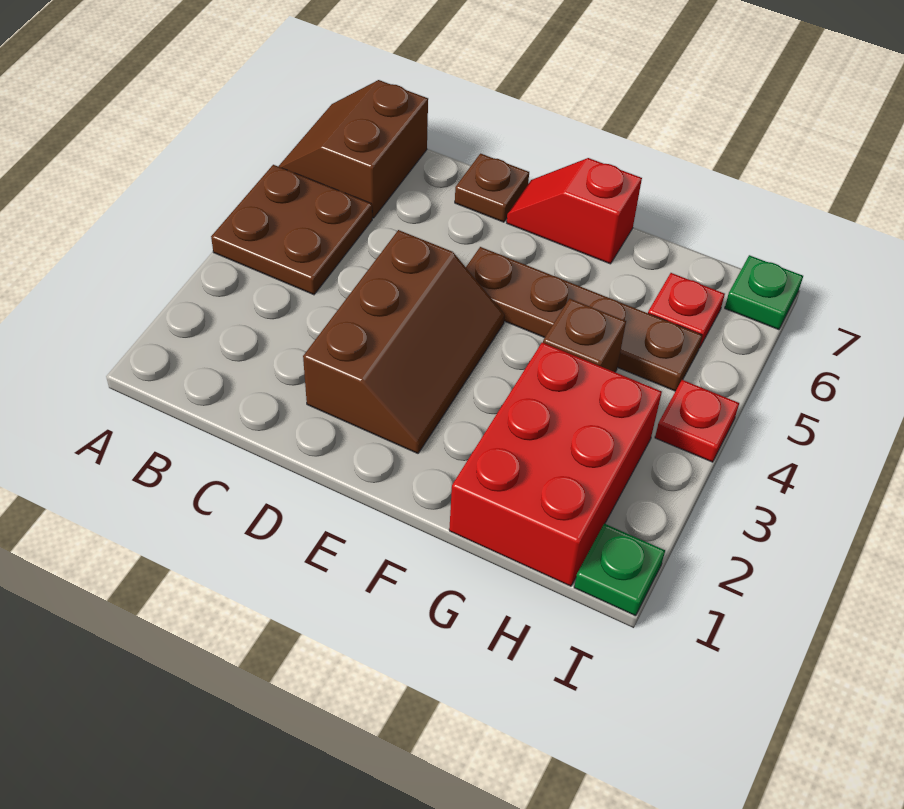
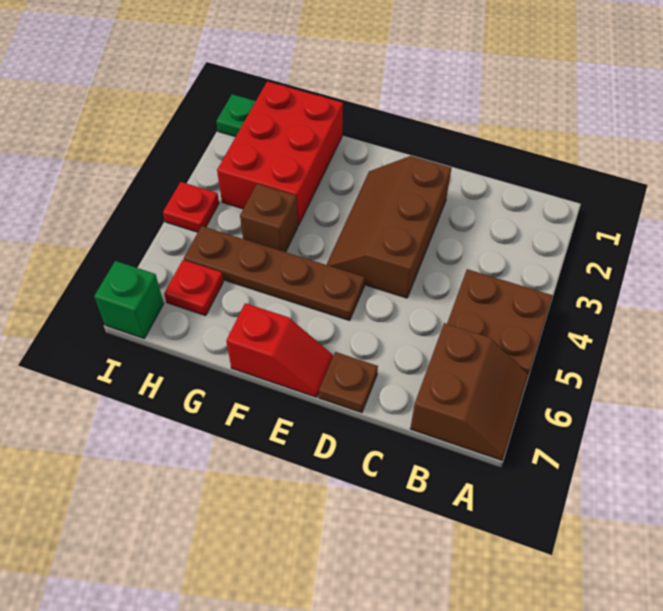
green 1x1 plate [725,255,803,330] -> green 1x1 brick [94,261,164,338]

